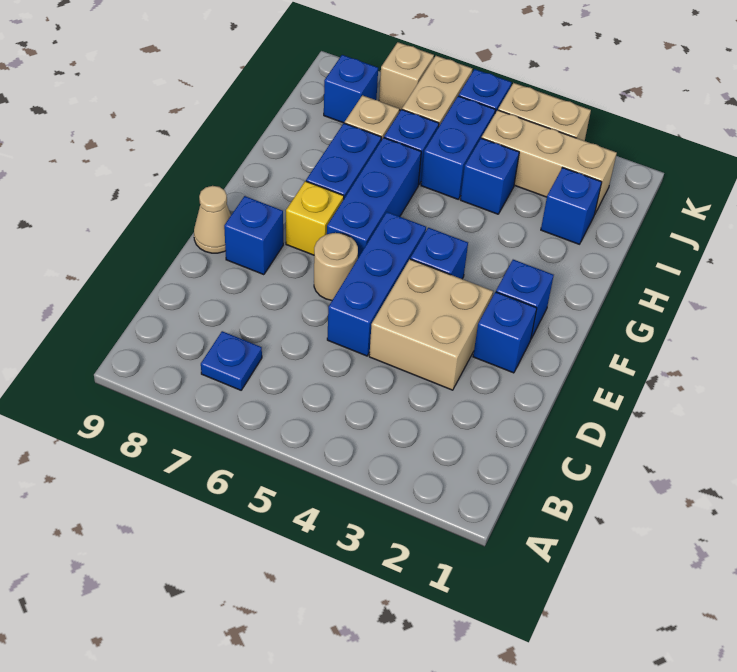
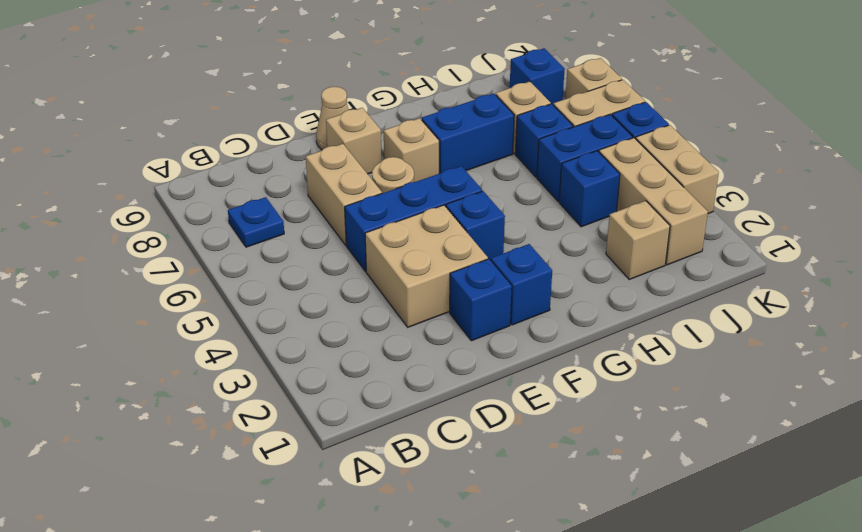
none -> tan 1x2 brick [306,144,382,245]
blue 1x1 brick [224,196,283,275] -> tan 1x1 brick [326,108,382,174]
blue 1x3 brick [327,138,421,258] -> none
yellow 1x1 brick [286,181,344,255] -> tan 1x1 brick [384,118,439,182]
blue 1x1 brick [541,168,602,244] -> tan 1x1 brick [606,201,670,279]

